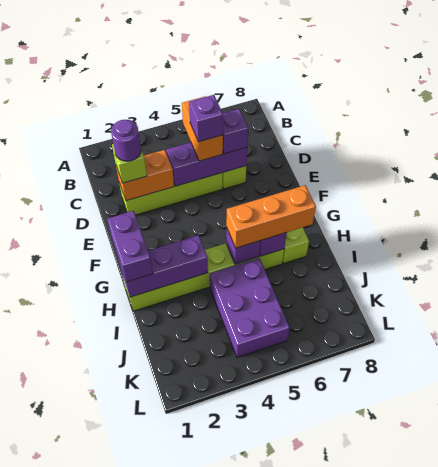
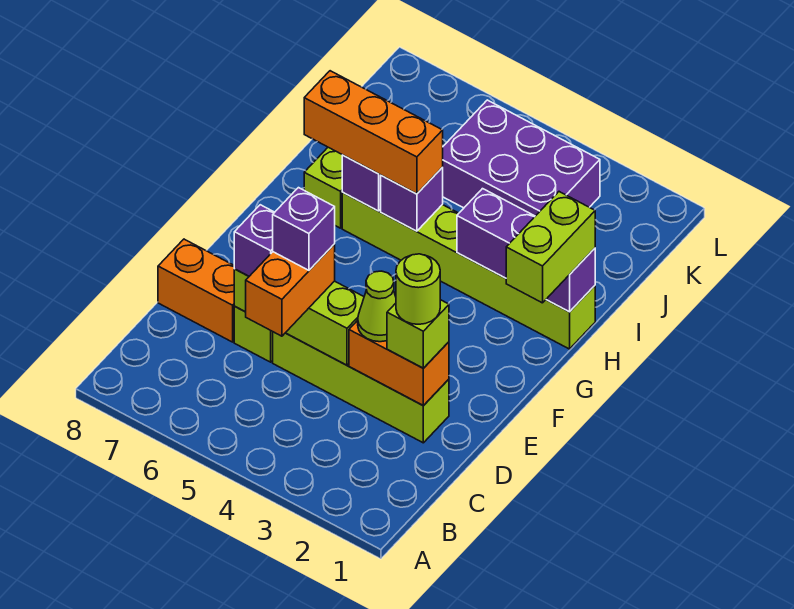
purple 1x1 round brick [111,120,141,161] -> lime 1x1 round brick [396,254,440,324]
none -> lime 1x1 cone [358,271,396,342]
purple 1x3 brick [166,142,247,186] -> lime 1x3 brick [234,269,364,365]
none -> orange 1x2 brick [158,239,235,342]
purple 1x2 brick [107,211,153,282] -> lime 1x2 brick [506,192,595,303]
purple 2x3 brick [210,258,290,358] -> purple 2x3 brick turned to [442,100,600,216]

